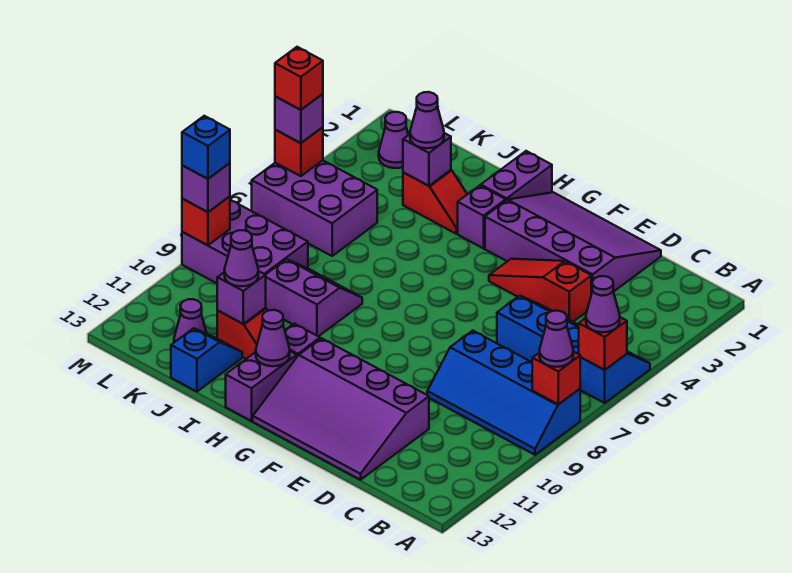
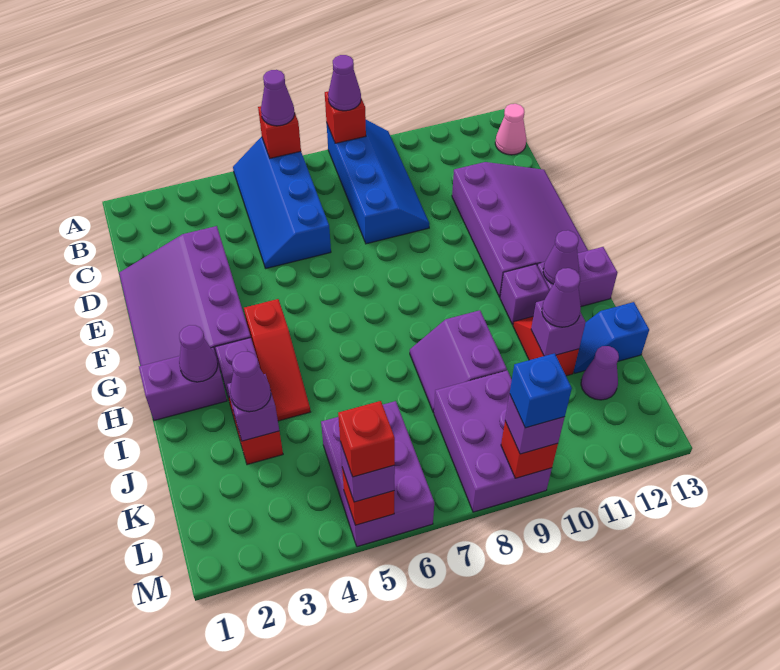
none -> pink 1x1 cone [495,104,526,155]
red 1x3 slope [489,259,591,322] -> red 1x3 slope moved to [244,299,310,421]
purple 1x1 cone [379,112,408,168] -> purple 1x1 cone moved to [179,325,218,382]

